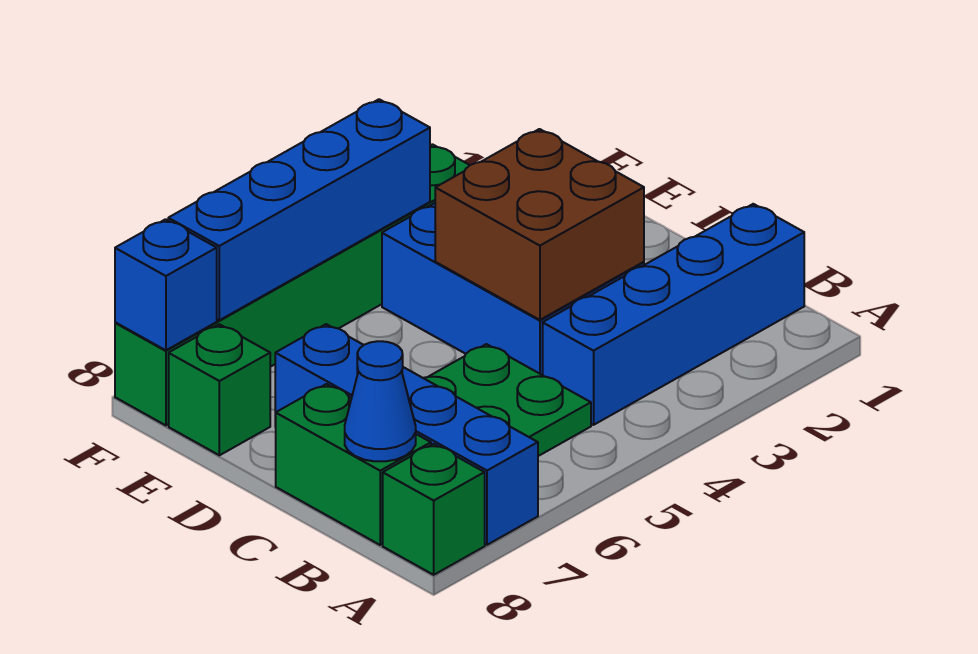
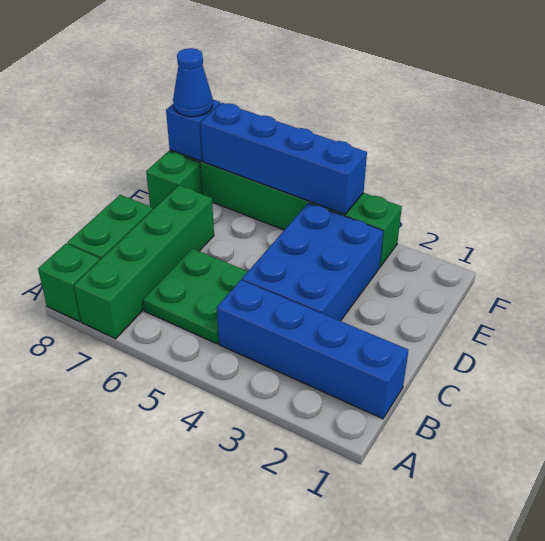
blue 1x4 brick [275,324,538,545] -> green 1x4 brick [74,185,214,339]
blue 1x1 cone [345,341,416,461] -> blue 1x1 cone moved to [173,48,213,117]
brown 2x2 brick [435,129,644,320] -> none

